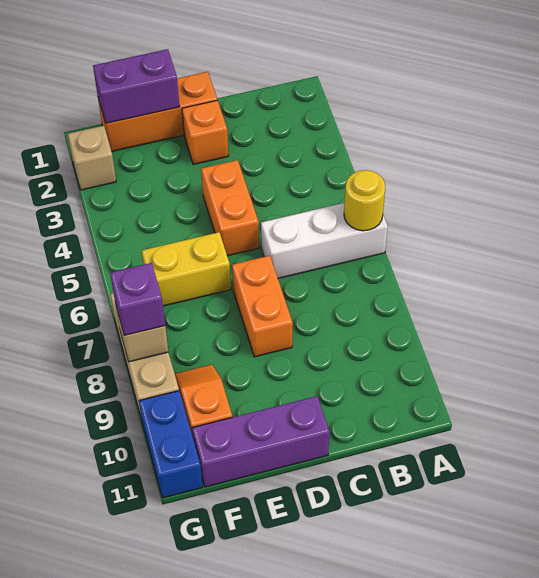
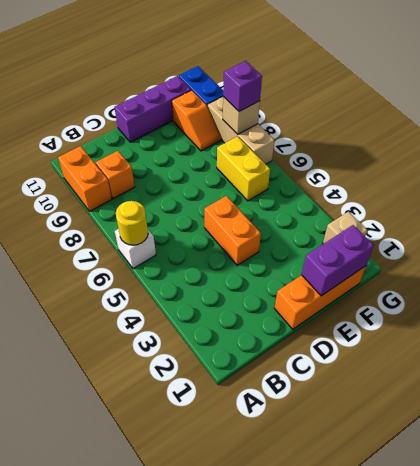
white 1x3 brick [261,203,388,278] -> white 1x1 brick [115,229,156,268]
orange 1x1 brick [182,100,228,165] -> orange 1x1 brick moved to [96,151,135,199]
orange 1x2 brick [232,256,293,357] -> orange 1x2 brick moved to [58,146,112,211]
yellow 1x2 brick [142,232,231,306] -> yellow 1x2 brick turned to [217,136,270,201]

